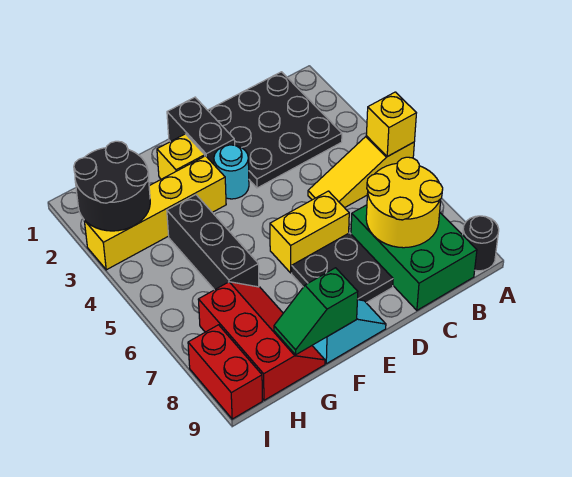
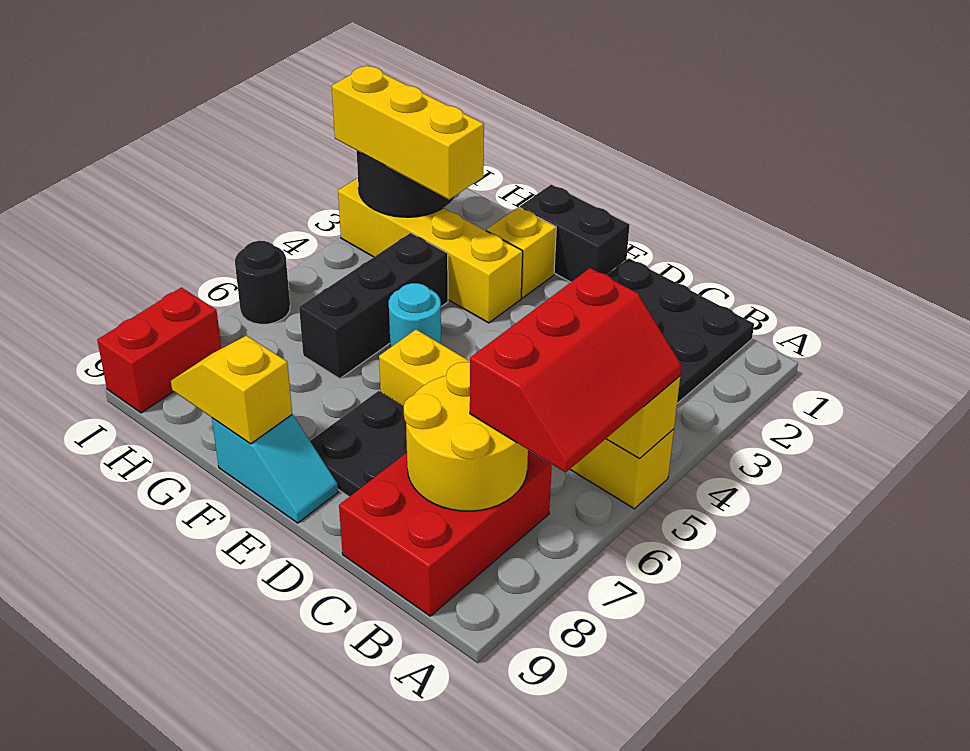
black 1x1 round brick [463,216,499,271] -> black 1x1 round brick moved to [235,241,290,324]
green 2x3 brick [351,205,477,310] -> red 2x3 brick [339,450,552,616]
black 1x2 brick [167,97,235,164] -> black 1x2 brick turned to [520,185,629,282]
cyan 1x1 round brick [214,145,249,199] -> cyan 1x1 round brick moved to [389,283,441,347]
green 1x2 slope [274,268,358,355] -> yellow 1x2 slope [171,336,292,444]
none -> yellow 1x3 brick [332,65,484,200]
red 2x3 slope [198,282,325,400] -> red 2x3 slope moved to [470,268,682,472]

